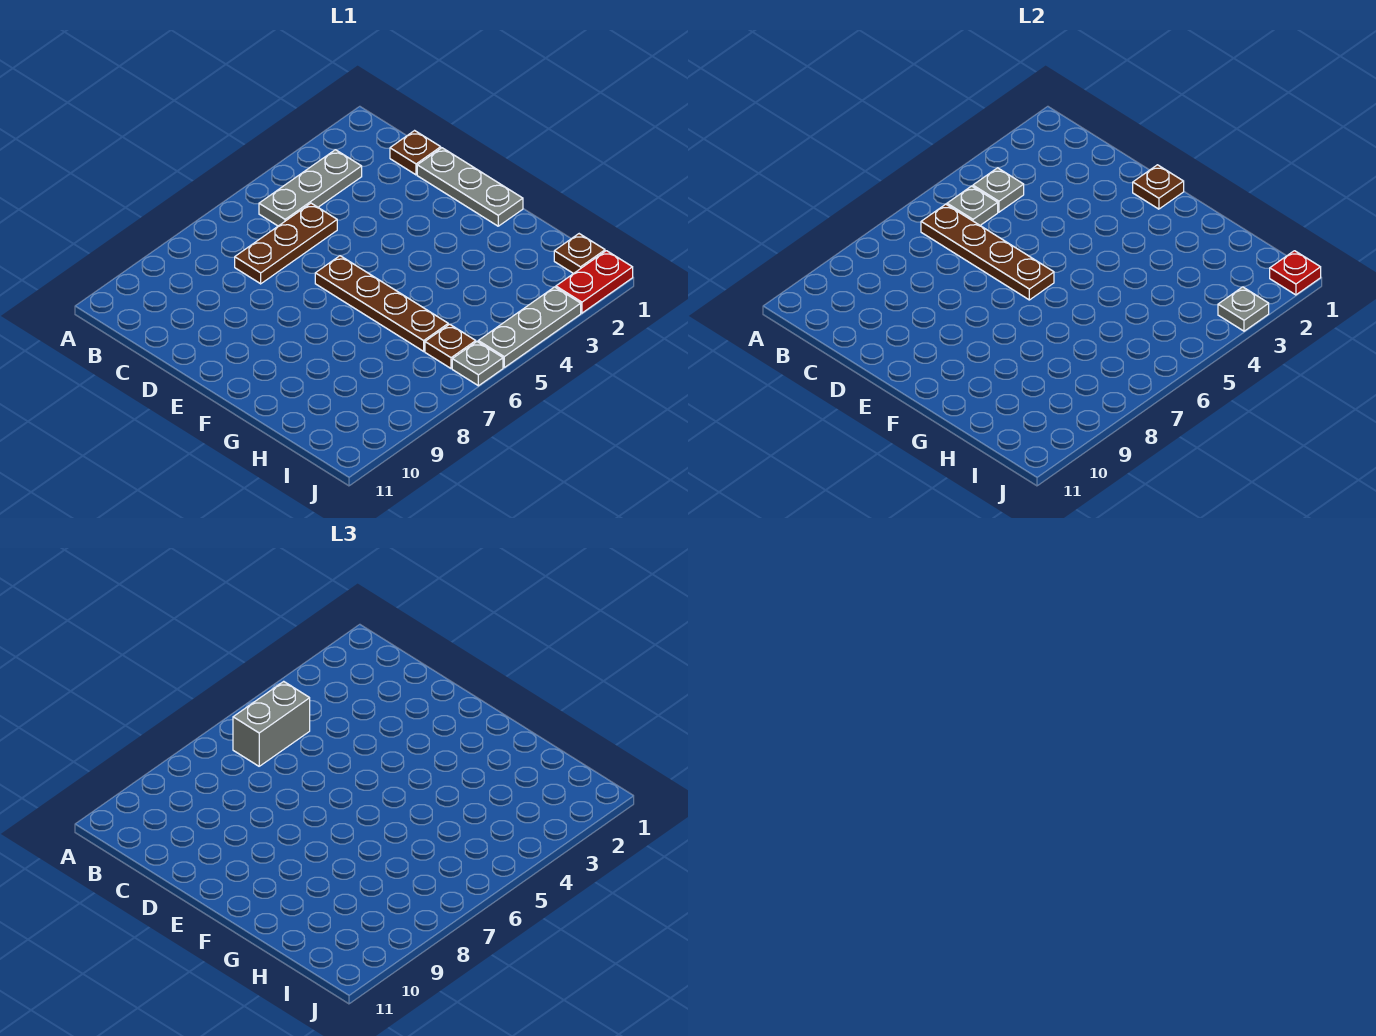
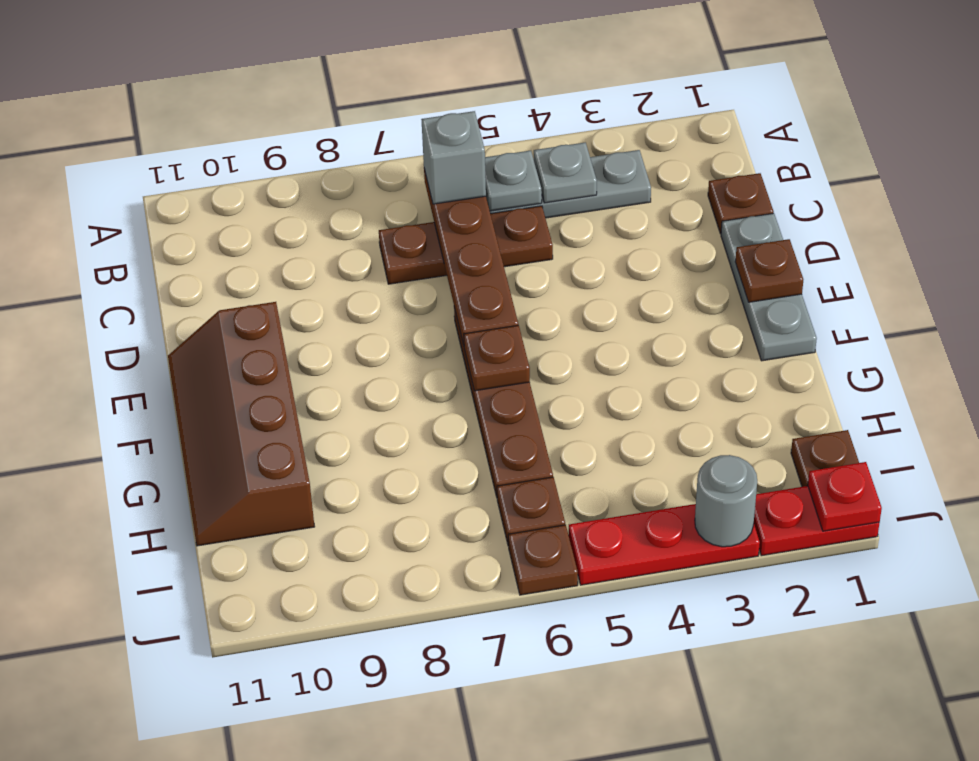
grey 1x2 brick [233,681,310,766] -> grey 1x1 brick [421,111,486,204]
none -> brown 2x4 slope [168,302,315,546]
none -> brown 1x1 plate [464,325,530,391]
grey 1x3 plate [478,287,581,367] -> red 1x3 plate [569,504,760,585]
grey 1x1 plate [1218,287,1269,331] -> grey 1x1 round brick [695,455,757,547]
grey 1x1 plate [452,342,503,386] -> brown 1x1 plate [508,525,578,595]

